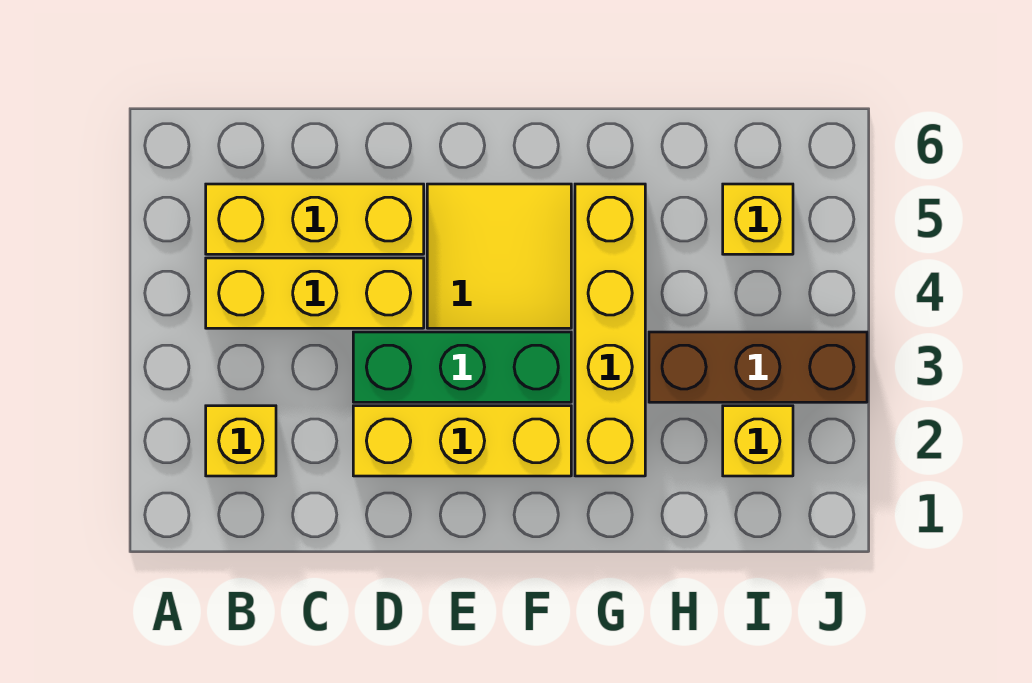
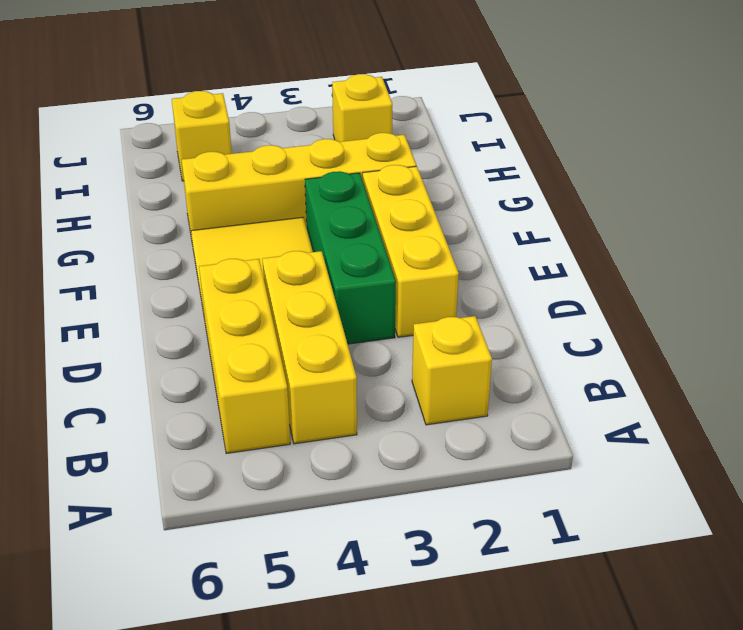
brown 1x3 brick [649,332,867,402] -> none

